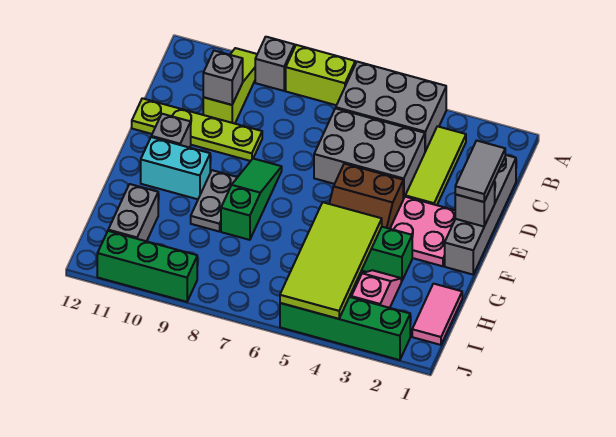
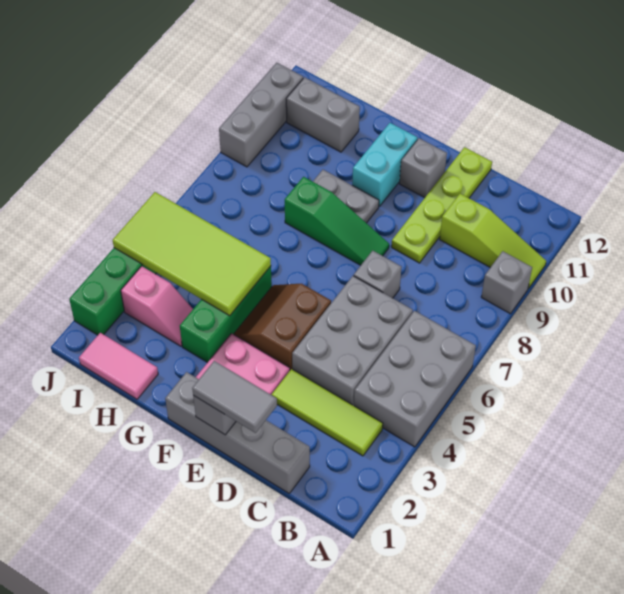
lime 1x2 brick [286,45,355,105] -> none
grey 1x1 brick [203,51,243,105] -> grey 1x1 brick moved to [354,251,402,298]
green 1x3 brick [97,231,197,302] -> grey 1x3 brick [219,63,303,167]

